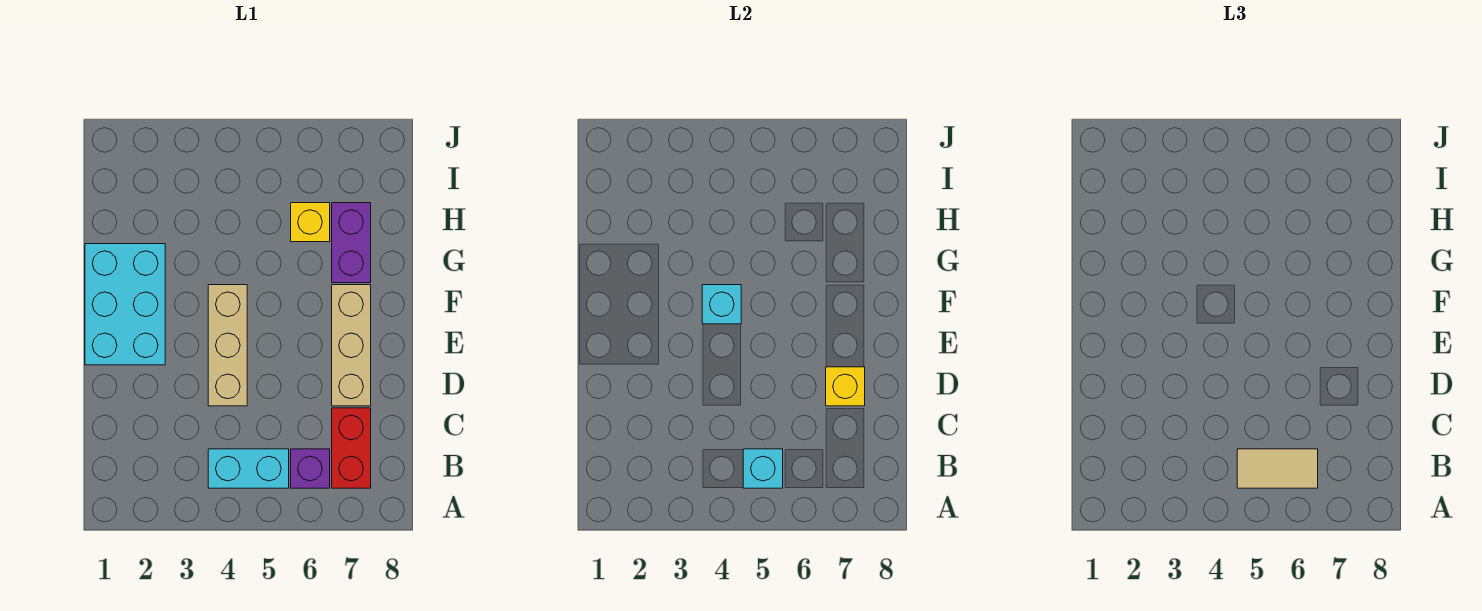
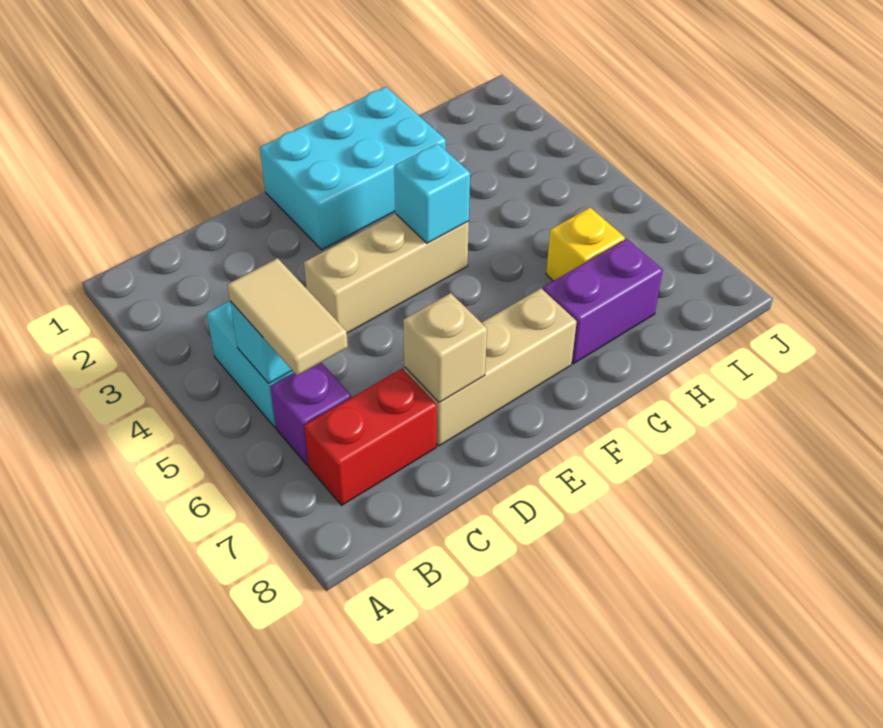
yellow 1x1 brick [826,367,865,406] -> tan 1x1 brick [403,293,487,403]

